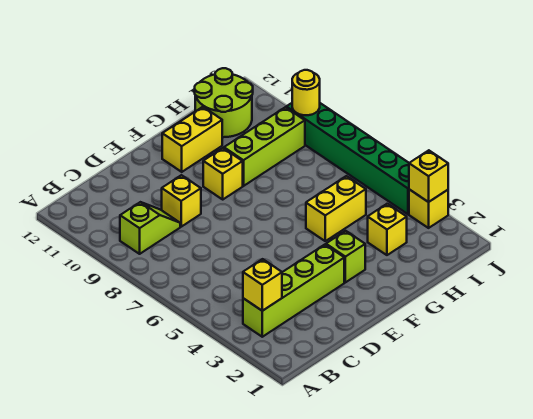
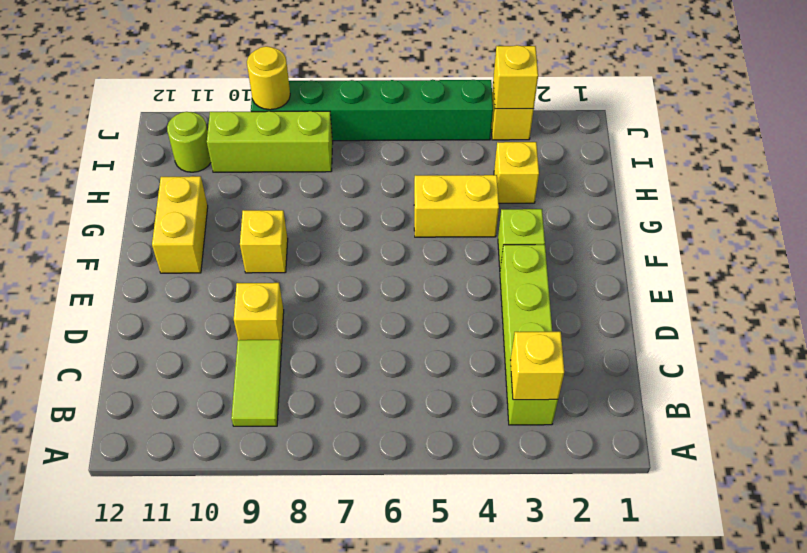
lime 1x2 slope [120,202,180,254] -> lime 1x2 tile [231,340,282,426]
yellow 1x2 brick [306,176,366,241] -> yellow 1x2 brick turned to [414,175,499,237]
lime 1x3 brick [224,107,305,186] -> lime 1x3 brick turned to [207,111,333,172]
lime 2x2 round brick [195,68,253,137] -> lime 1x1 round brick [167,112,211,172]

